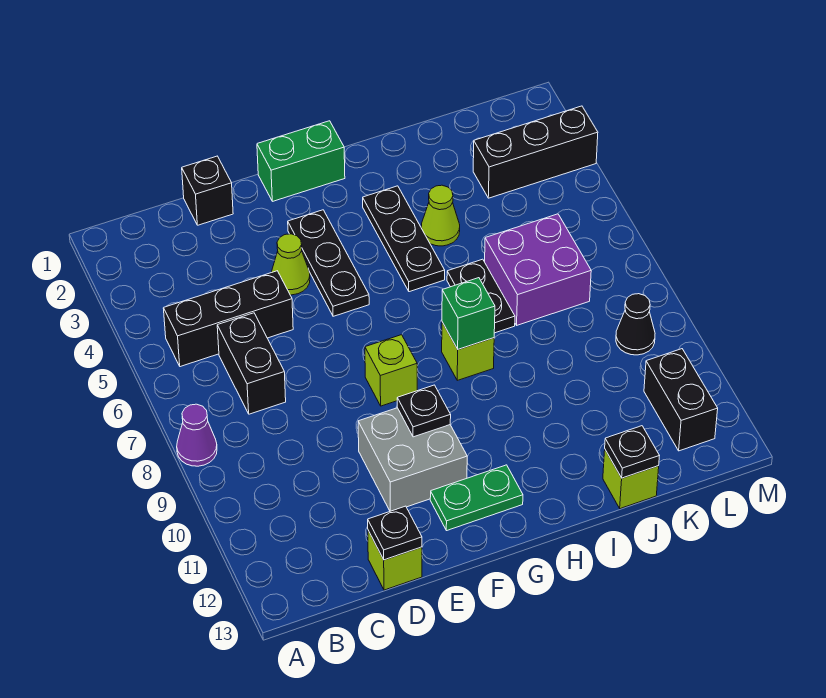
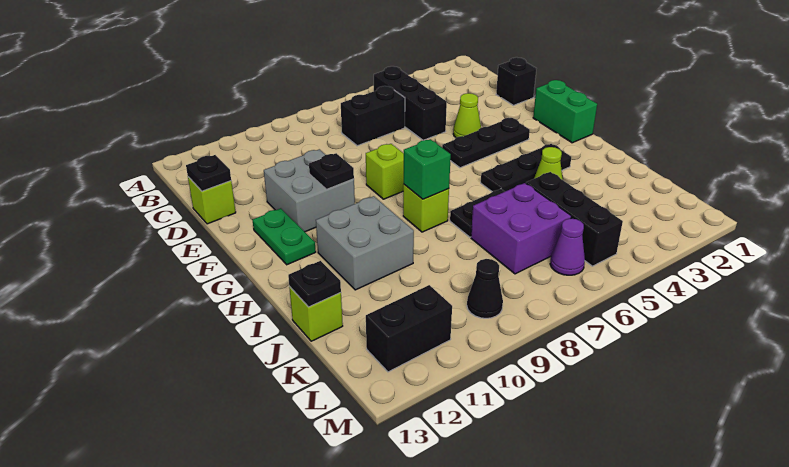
purple 1x1 cone [177,404,217,466] -> purple 1x1 cone moved to [550,219,585,275]
none -> grey 2x2 brick [316,196,414,290]
black 1x3 brick [473,106,598,198] -> black 1x3 brick moved to [526,172,623,266]

